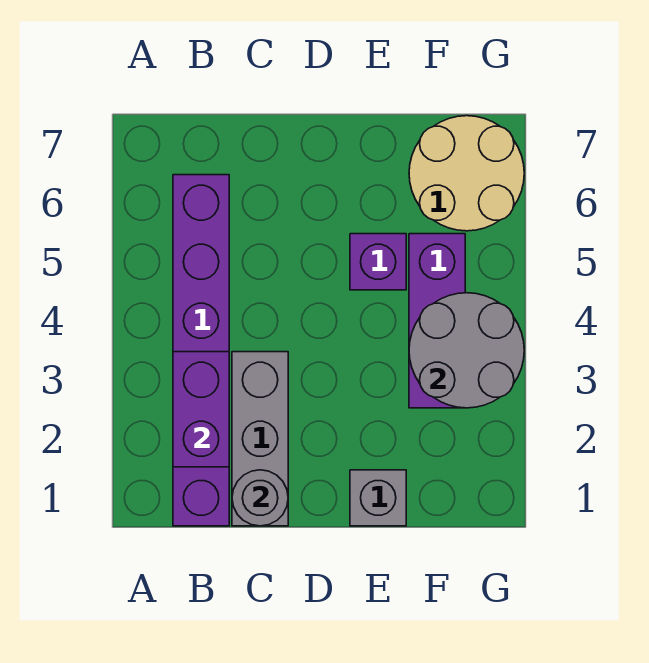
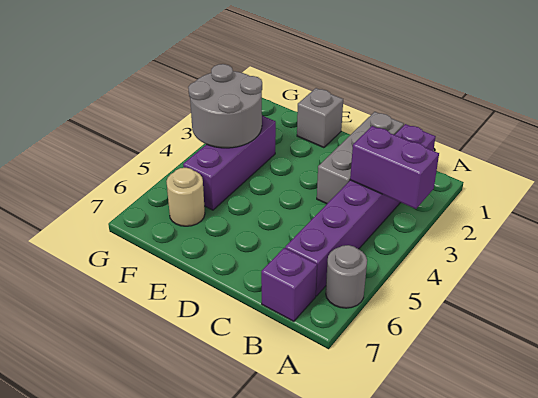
purple 1x2 brick [173,352,229,467] -> purple 1x2 brick turned to [350,126,439,209]
grey 1x1 round brick [232,470,288,526] -> grey 1x1 round brick moved to [326,245,367,308]
purple 1x1 brick [350,234,406,290] -> purple 1x1 brick moved to [261,248,317,321]
tan 2x2 round brick [409,116,524,231] -> tan 1x1 round brick [166,168,205,226]

